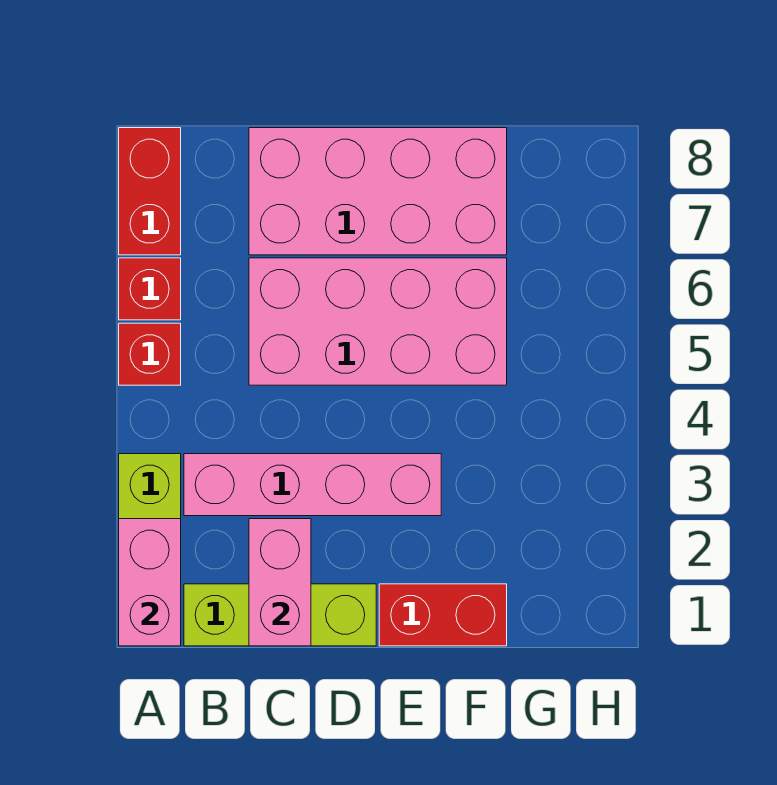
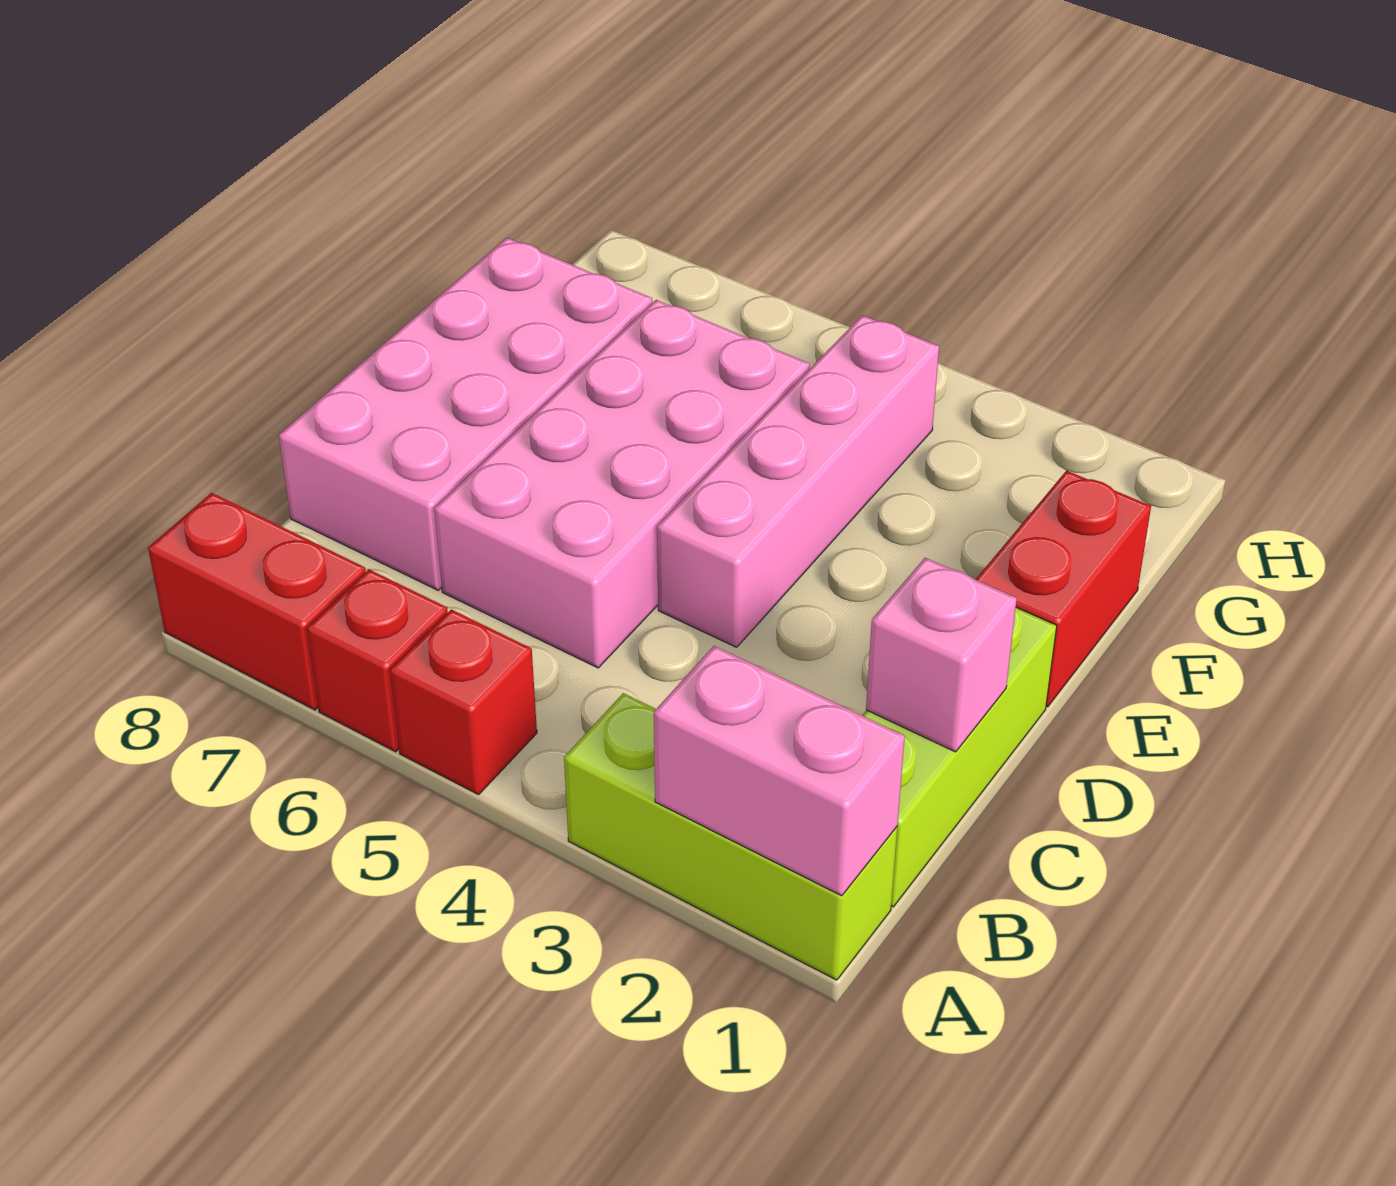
pink 1x4 brick [184,454,441,516] -> pink 1x4 brick moved to [657,315,939,647]
pink 1x2 brick [249,519,311,646] -> pink 1x1 brick [866,558,1017,752]

